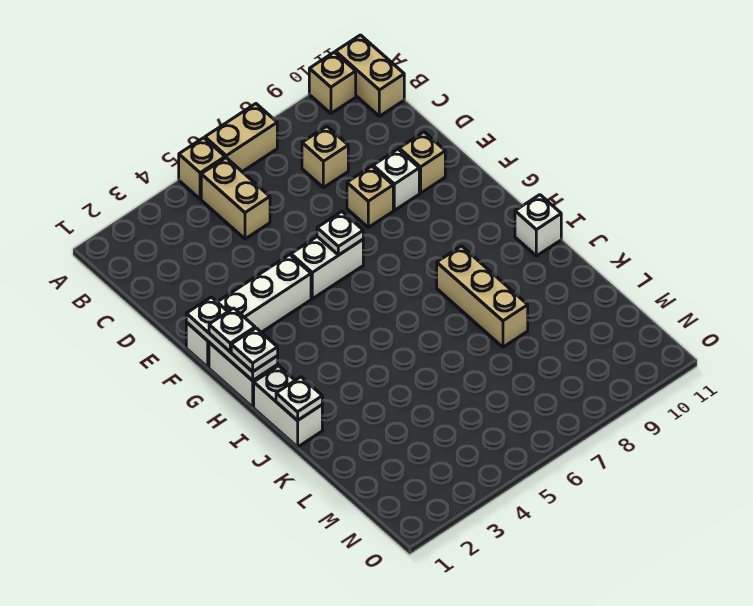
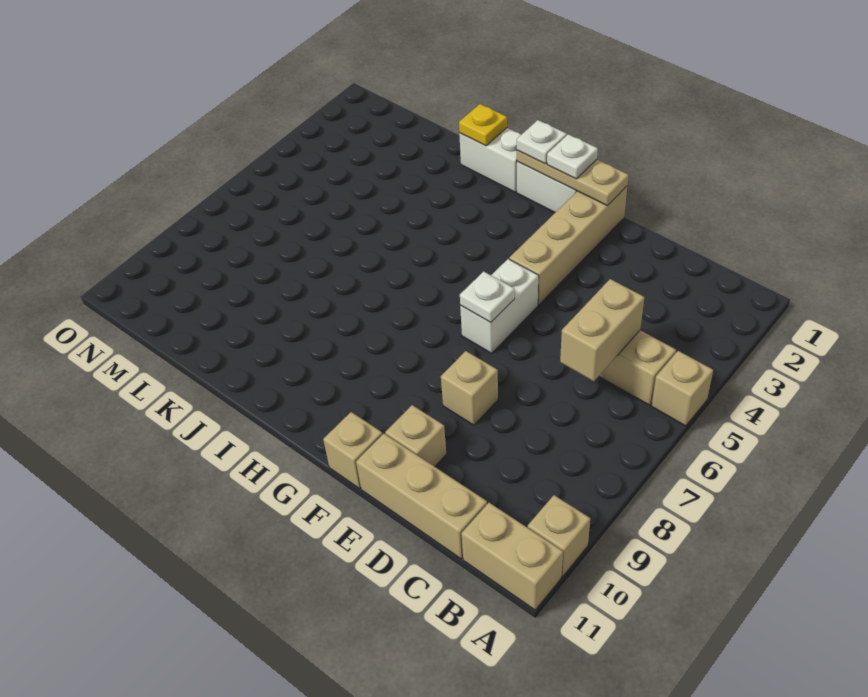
tan 1x2 brick [205,104,277,172] -> tan 1x2 brick moved to [560,279,644,382]
tan 1x1 brick [302,126,348,188] -> tan 1x1 brick moved to [323,412,383,489]
white 1x1 brick [373,149,419,210] -> none
white 1x4 brick [186,255,311,367] -> tan 1x4 brick [509,186,627,305]
white 1x3 plate [186,297,278,381] -> tan 1x3 plate [517,150,628,206]
tan 1x3 brick [437,246,528,347] -> tan 1x3 brick moved to [356,434,487,559]
white 1x1 brick [515,195,561,256] -> none
white 1x1 plate [276,377,322,421] -> yellow 1x1 plate [459,104,507,146]

